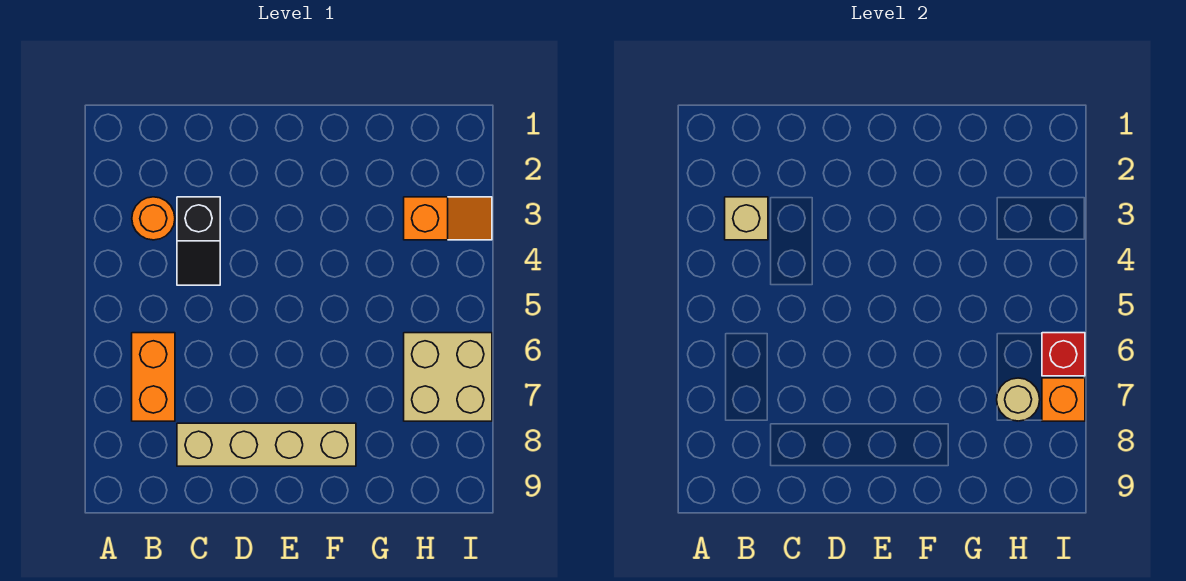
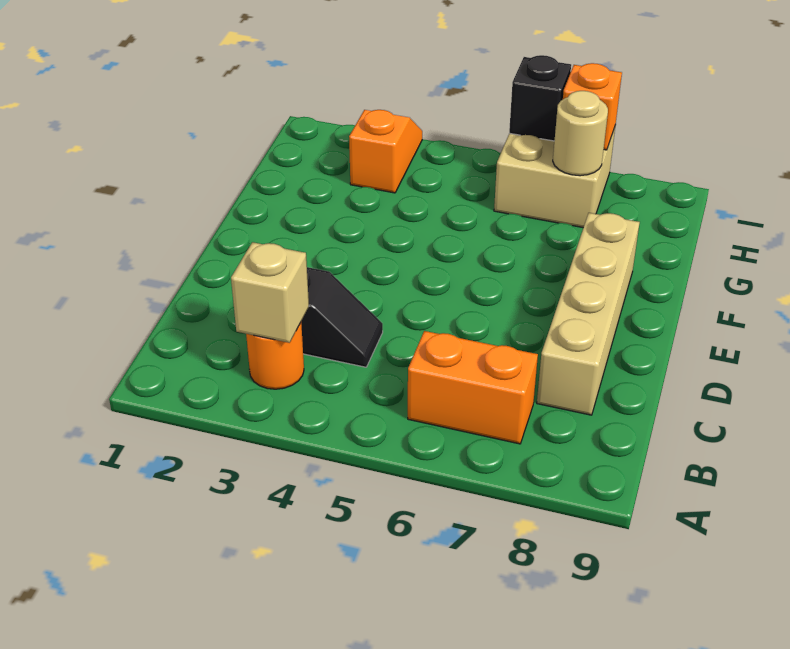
red 1x1 brick [1042,333,1085,376] -> black 1x1 brick [509,55,571,141]

